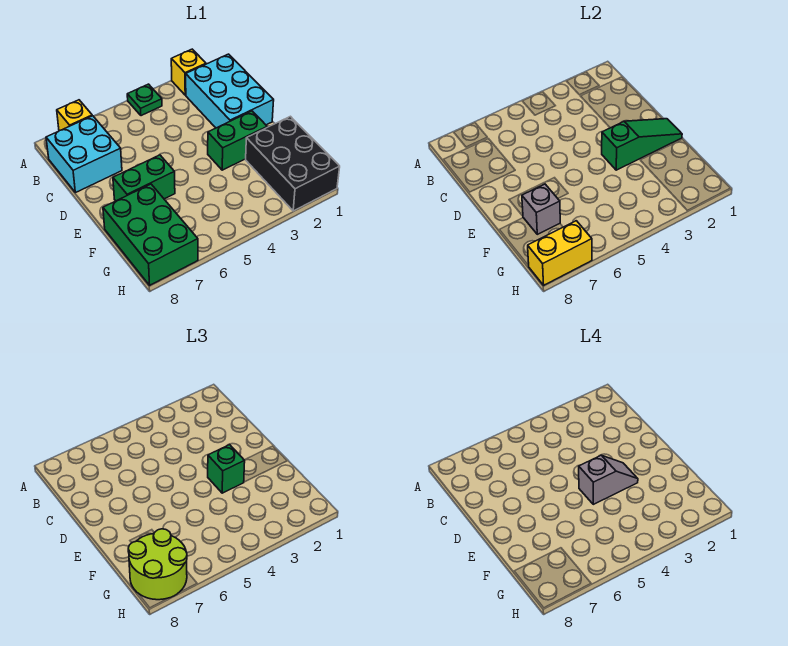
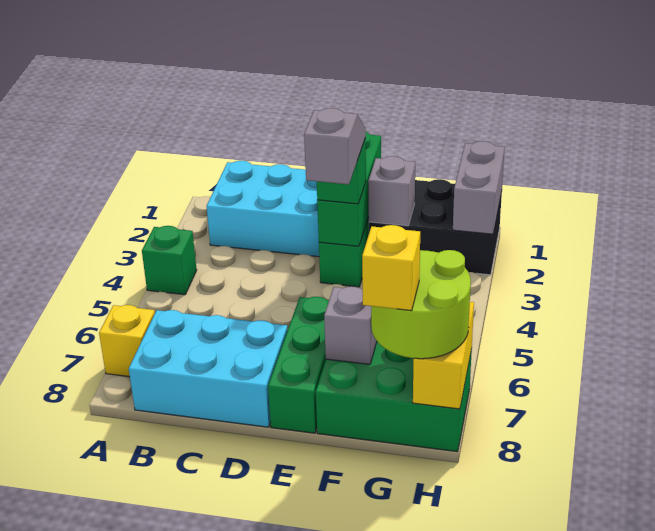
yellow 1x1 brick [171,49,206,95] -> yellow 1x1 brick moved to [362,225,420,311]
green 1x1 plate [127,84,162,116] -> green 1x1 brick [142,226,197,295]
cyan 2x2 brick [46,116,122,193] -> cyan 2x3 brick [129,310,288,427]
green 1x3 slope [602,119,682,170] -> green 1x3 brick [317,132,381,246]
green 1x2 brick [113,155,175,201] -> green 1x3 brick [268,297,329,433]
none -> grey 1x1 brick [368,156,415,226]
none -> grey 1x2 brick [453,141,505,234]

